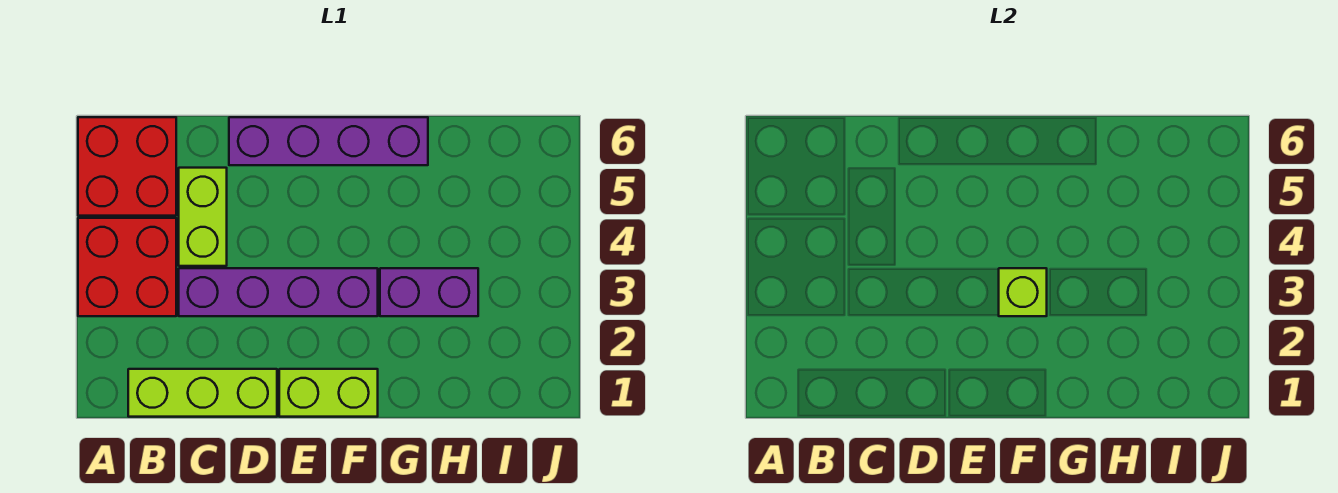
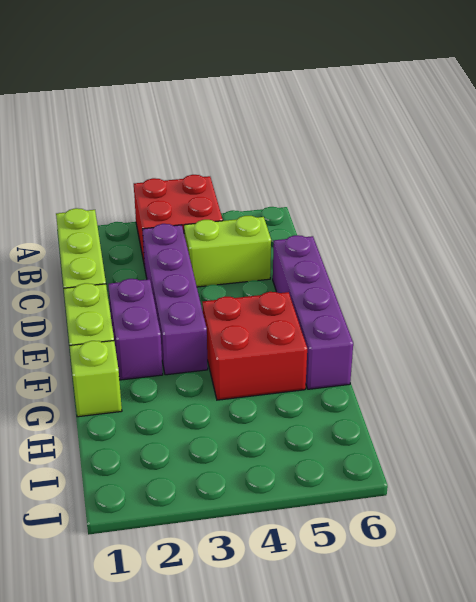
red 2x2 brick [78,117,176,216] -> red 2x2 brick moved to [202,292,307,400]
lime 1x1 brick [999,268,1047,316] -> lime 1x1 brick moved to [69,341,122,417]
purple 1x2 brick [380,268,478,316] -> purple 1x2 brick moved to [108,279,163,380]

